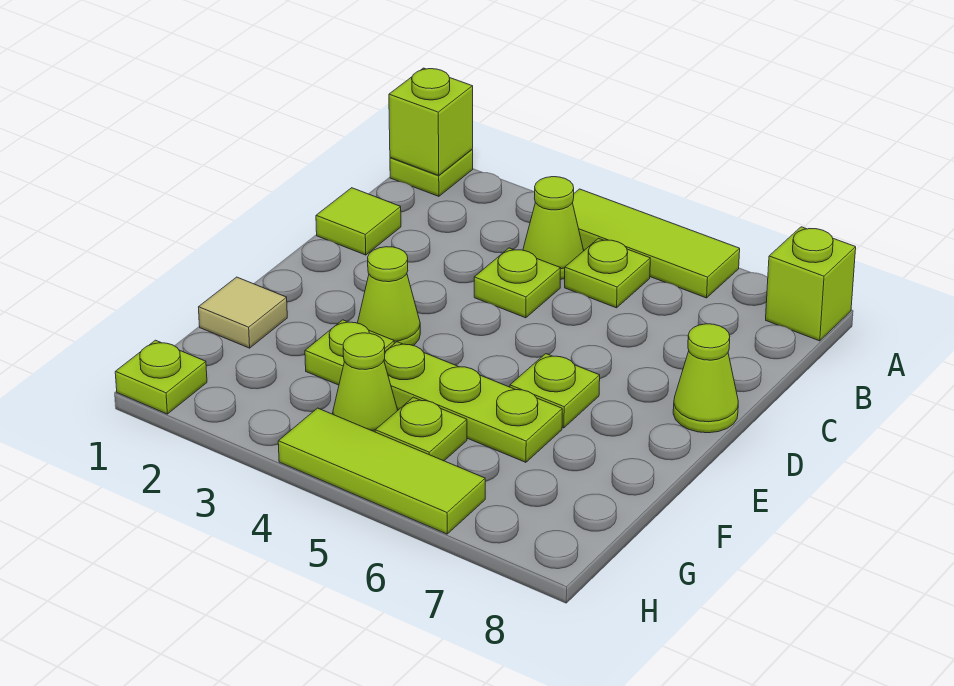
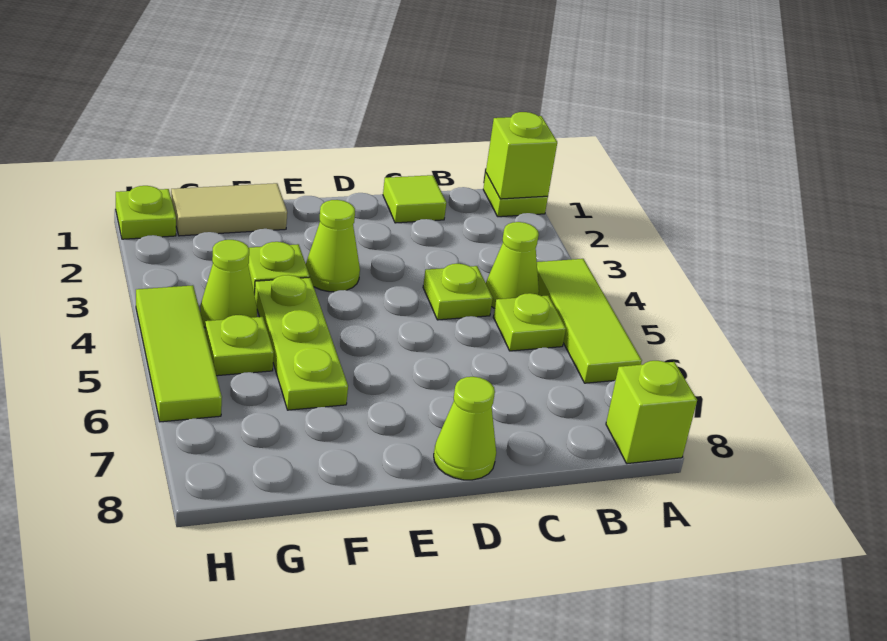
lime 1x1 plate [510,354,600,428] -> none
tan 1x1 tile [199,277,287,348] -> tan 1x2 tile [171,183,287,236]

